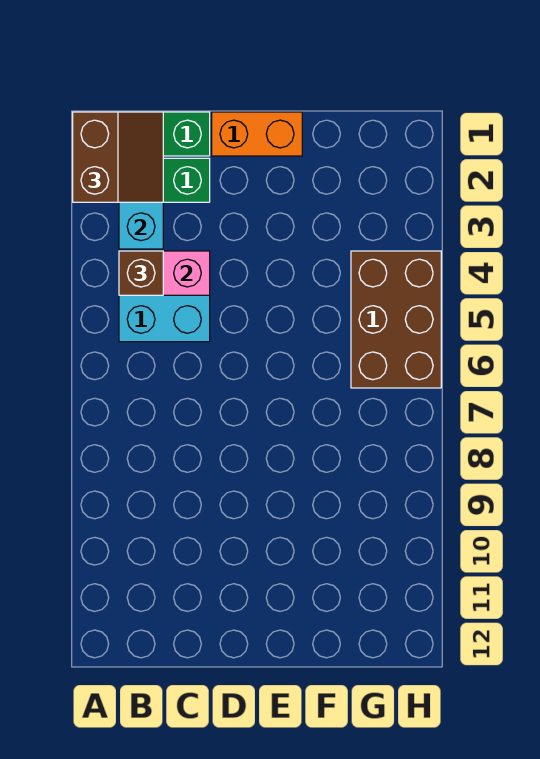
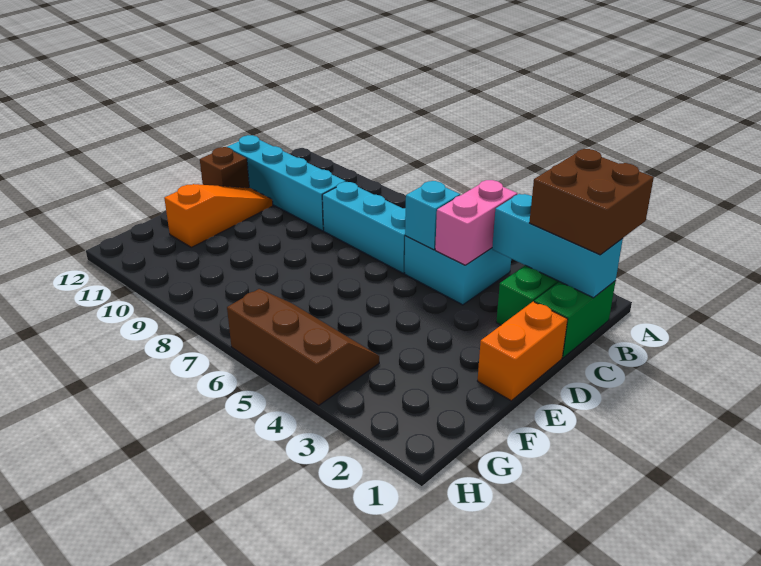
brown 2x2 slope [73,112,163,202] -> brown 2x2 brick [529,149,654,255]
brown 1x1 brick [119,251,163,295] -> brown 1x1 brick moved to [200,147,249,188]
none -> cyan 1x1 brick [405,181,460,250]
none -> cyan 1x3 brick [322,182,406,273]
none -> cyan 1x4 brick [227,135,346,231]
none -> orange 1x3 slope [164,184,273,247]
brown 2x3 brick [351,251,441,388] -> brown 2x3 slope [227,289,379,405]

